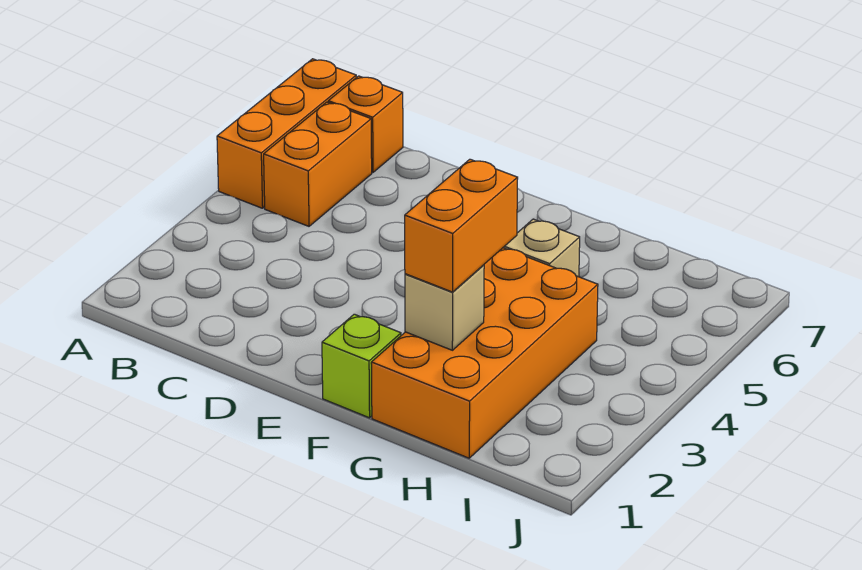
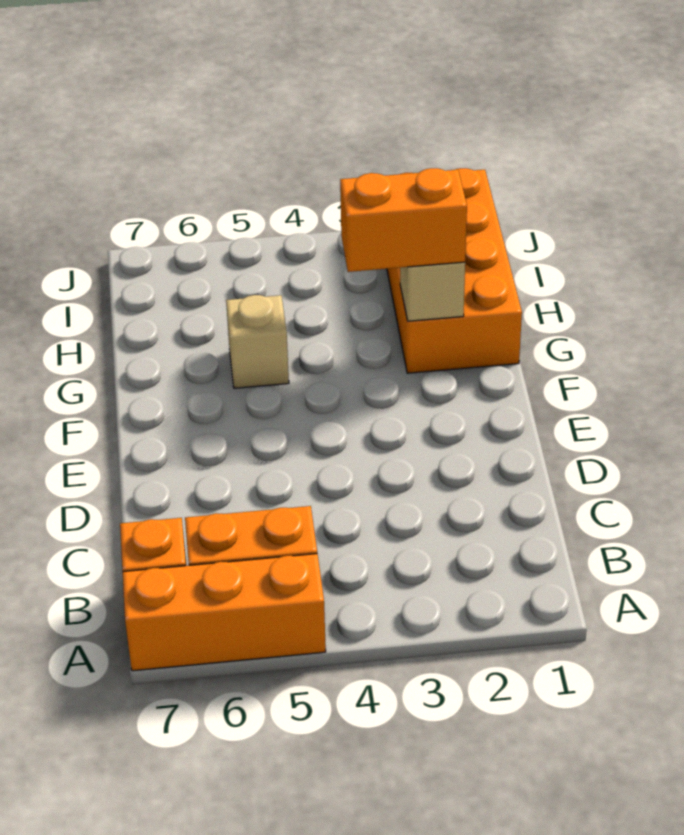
lime 1x1 brick [322,314,401,418] -> none
orange 2x4 brick [371,248,598,458] -> orange 2x4 brick turned to [387,168,522,373]

